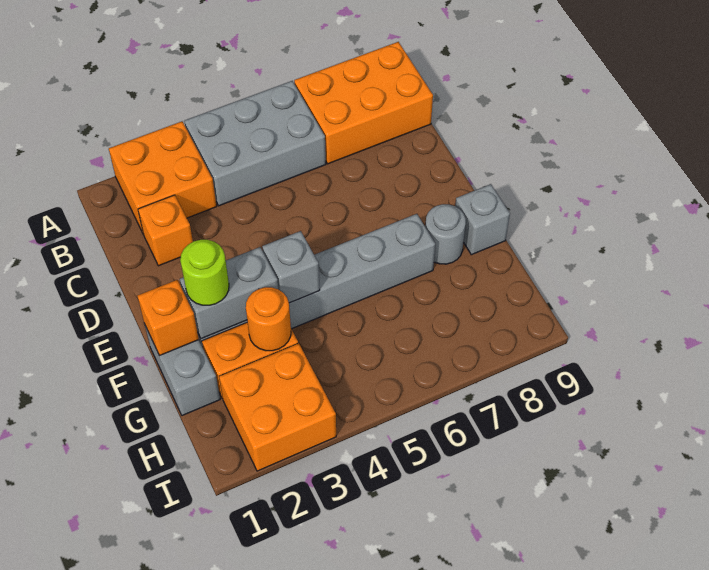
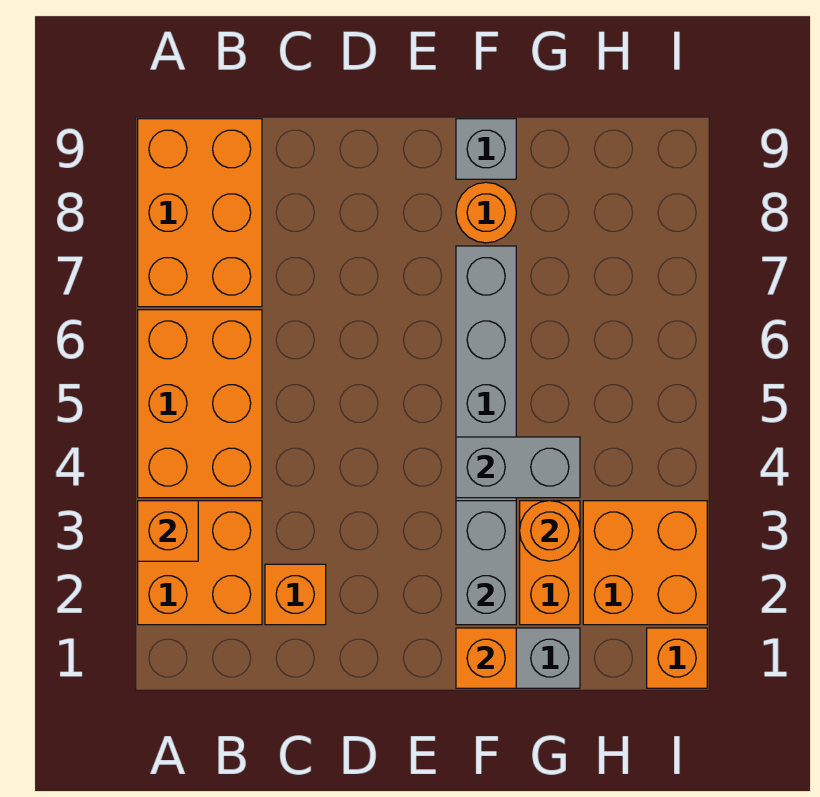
none -> orange 1x1 brick [138,501,198,561]
grey 2x3 brick [184,81,326,206] -> orange 2x3 brick [138,310,262,498]
lime 1x1 round brick [180,240,229,305] -> none
grey 1x1 brick [262,231,320,303] -> grey 1x2 brick [456,437,580,498]
grey 1x1 round brick [425,204,466,264] -> orange 1x1 round brick [456,182,516,243]
none -> orange 1x1 brick [647,628,707,688]

